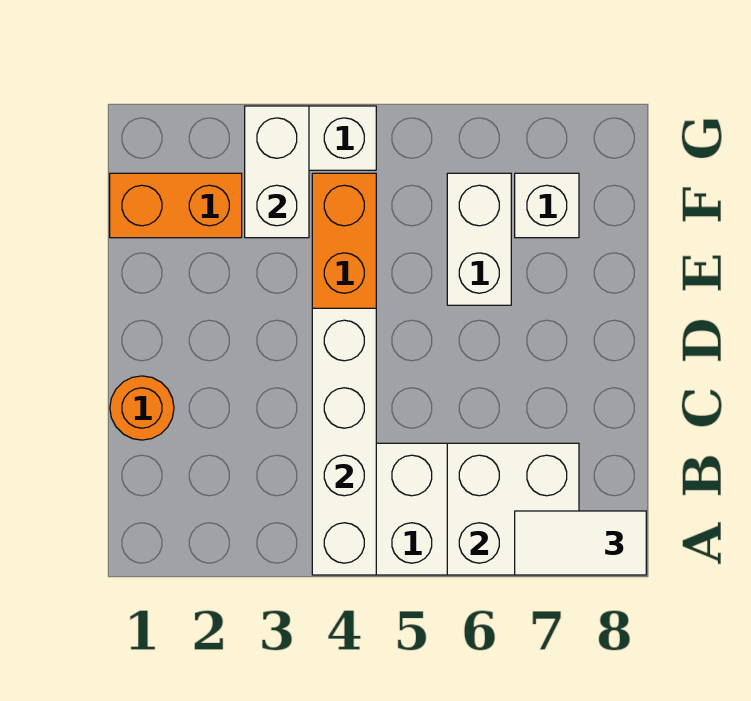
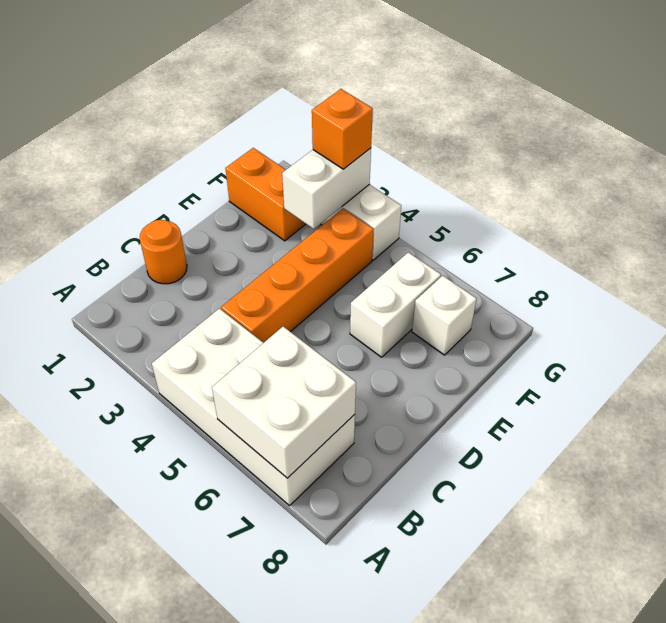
white 1x4 brick [312,308,376,575] -> none
white 1x2 tile [515,511,646,575] -> none
none -> orange 1x1 brick [312,89,373,169]

